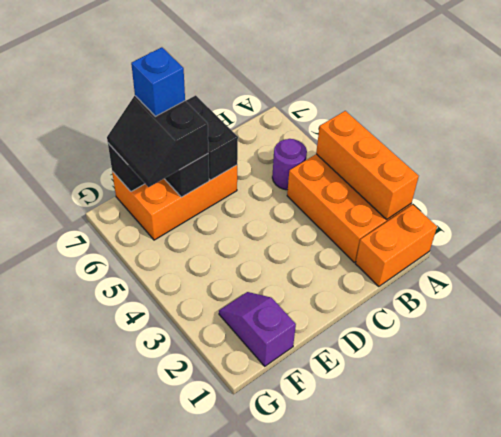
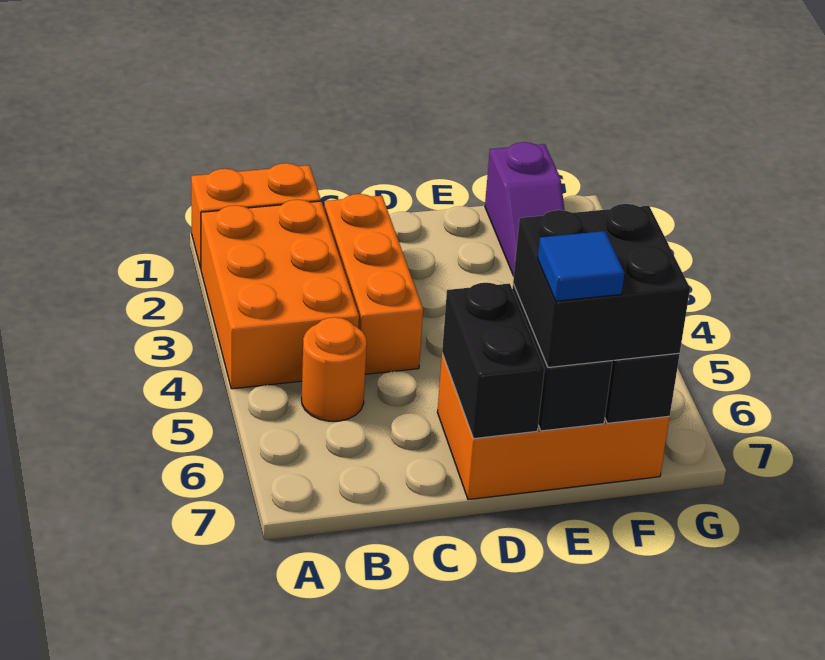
orange 1x3 brick [316,111,419,220] -> orange 1x3 brick moved to [324,194,423,374]
purple 1x1 round brick [272,139,307,190] -> orange 1x1 round brick [302,317,367,421]
black 2x2 slope [107,96,208,187] -> black 2x2 brick [513,204,690,368]
blue 1x1 brick [131,47,185,116] -> blue 1x1 tile [538,231,625,301]

